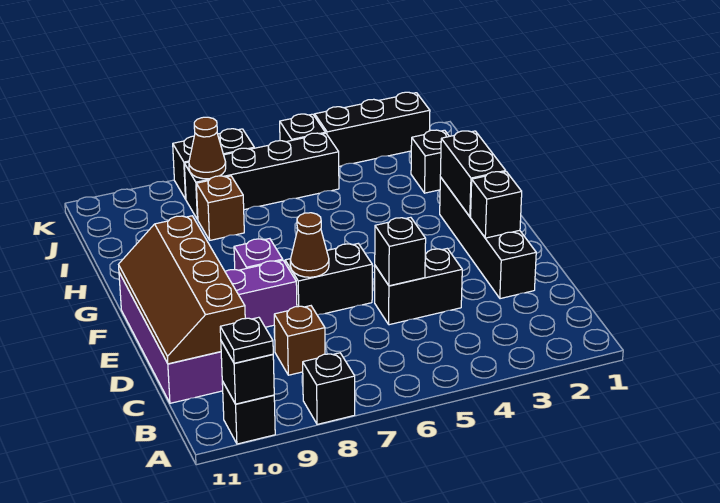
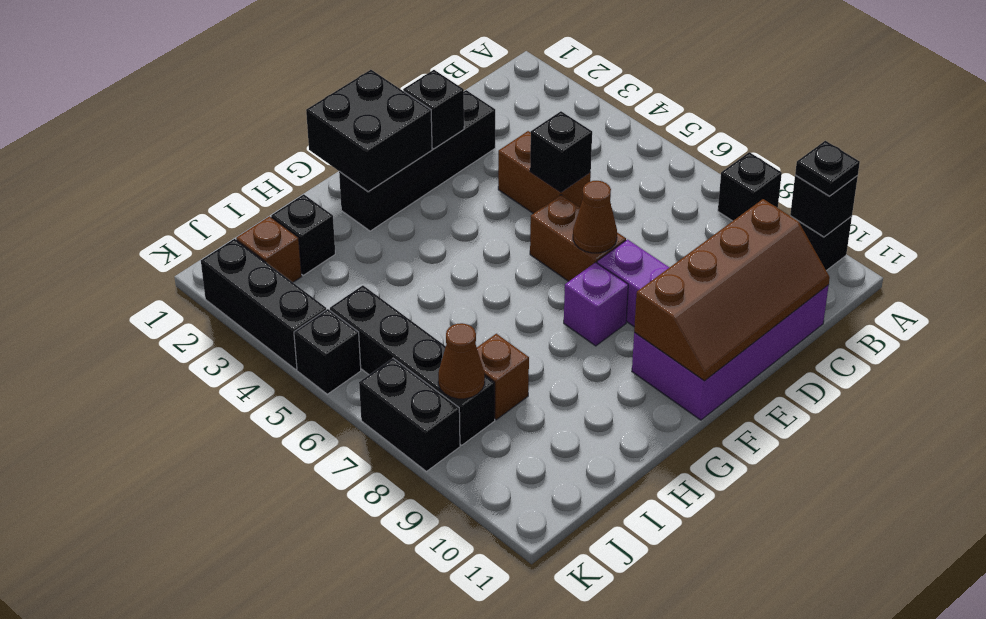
brown 1x1 brick [274,306,325,375] -> brown 1x1 brick moved to [236,216,302,282]
black 1x2 brick [375,248,462,325] -> brown 1x2 brick [498,131,591,214]
black 1x2 brick [285,244,372,315] -> brown 1x2 brick [530,195,626,281]
black 1x2 brick [440,131,506,217] -> black 2x2 brick [306,70,432,192]

